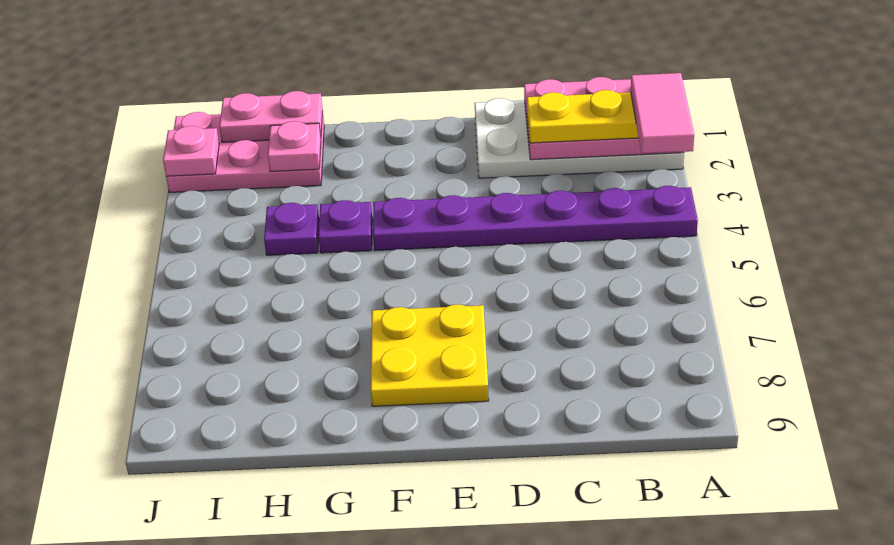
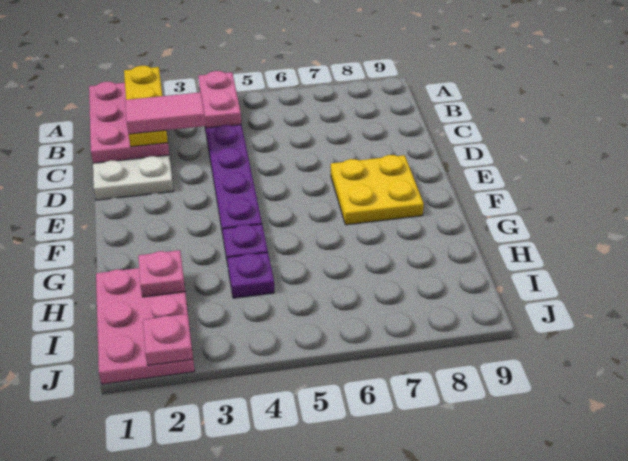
pink 1x2 tile [631,73,694,154] -> pink 1x2 tile moved to [125,92,206,134]
pink 1x2 plate [219,91,323,142] -> pink 1x2 plate moved to [198,71,241,128]

